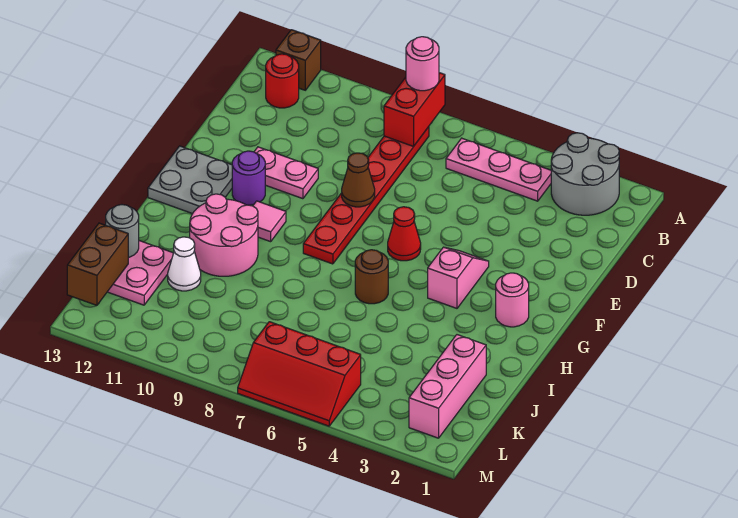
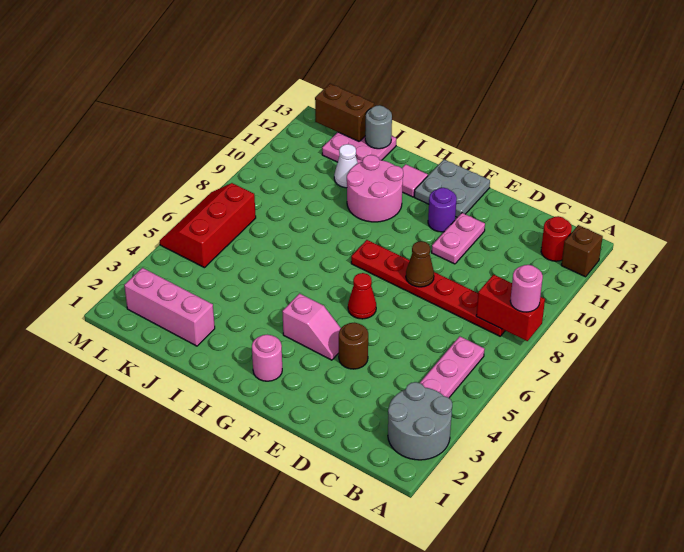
pink 1x1 tile [253,201,286,242] -> pink 1x1 tile moved to [402,164,428,197]
brown 1x1 round brick [355,250,388,304] -> brown 1x1 round brick moved to [339,323,368,369]

